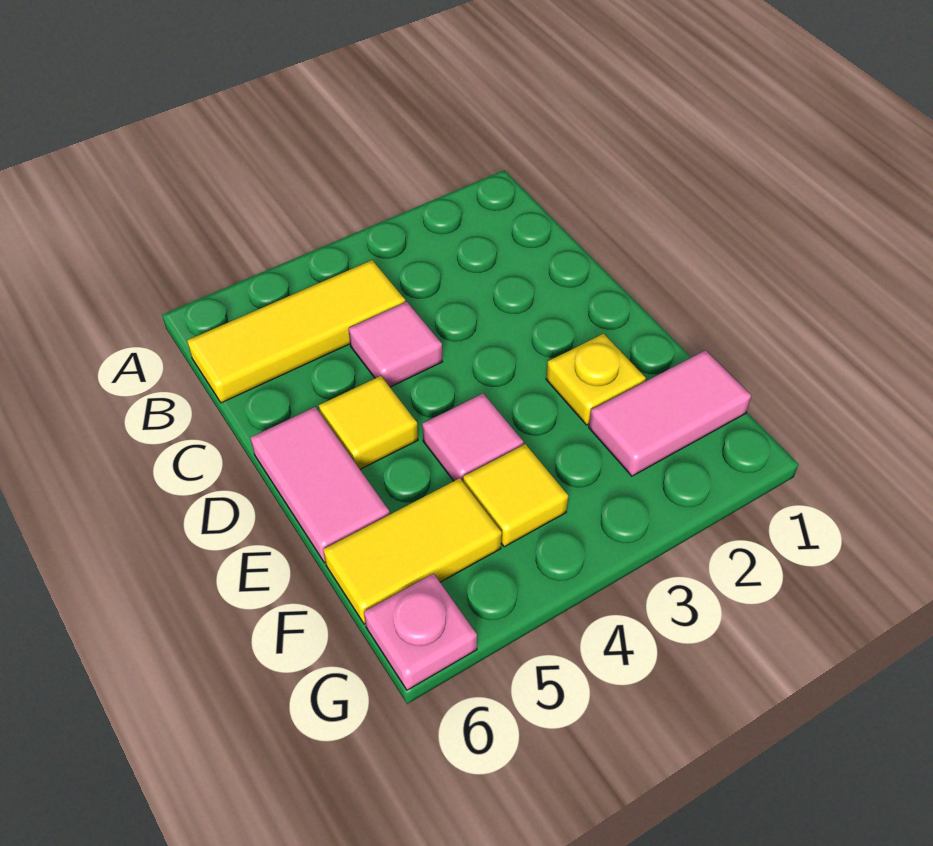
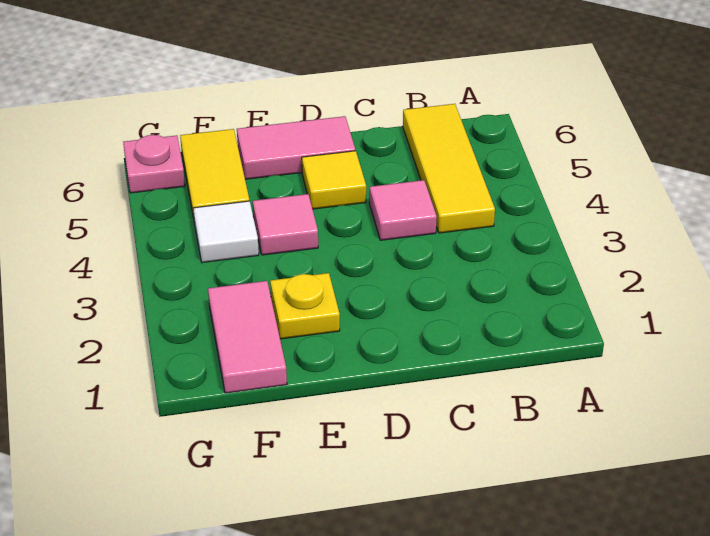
yellow 1x1 tile [463,444,568,547] -> white 1x1 tile [193,201,259,263]

